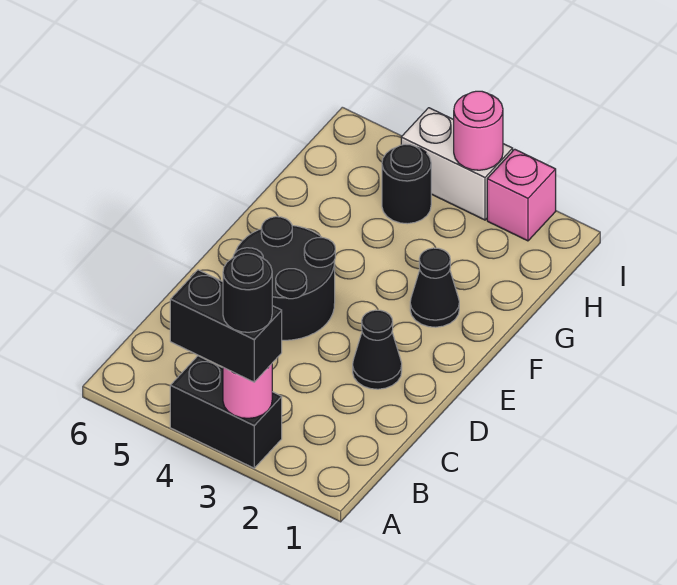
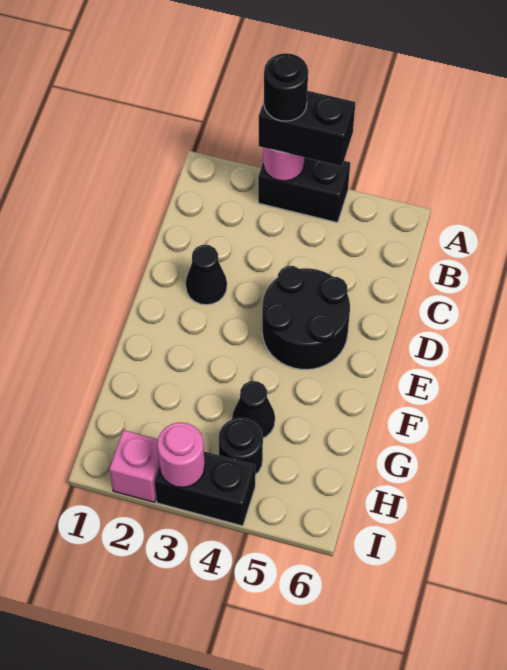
black 1x1 cone [410,248,459,327] -> black 1x1 cone moved to [232,381,275,438]
white 1x2 brick [401,108,513,220] -> black 1x2 brick [154,451,255,526]

